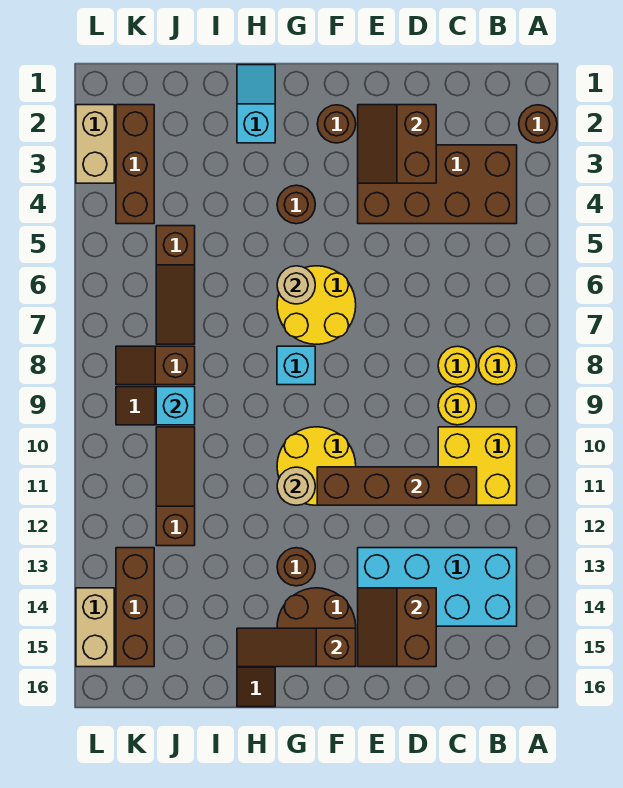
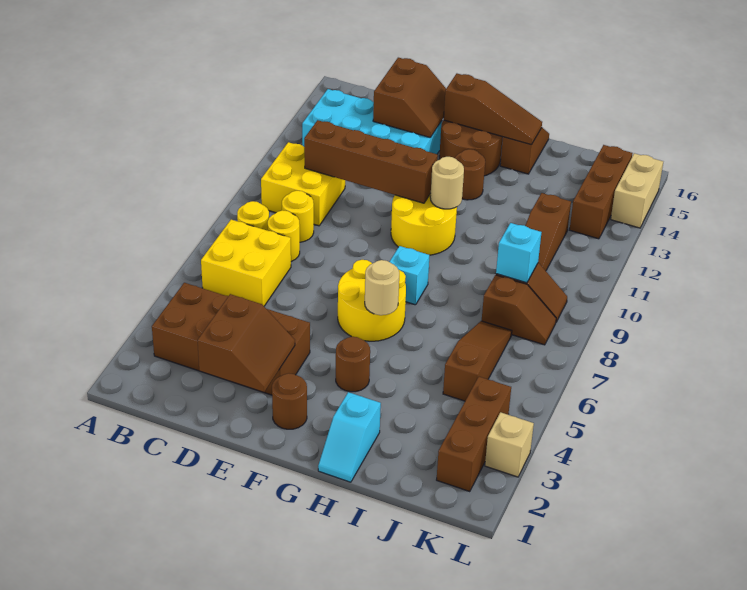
brown 1x1 round brick [519,105,557,143] -> none
none -> yellow 2x2 brick [201,220,291,306]
tan 1x2 brick [76,105,114,183] -> tan 1x1 brick [485,412,534,477]

